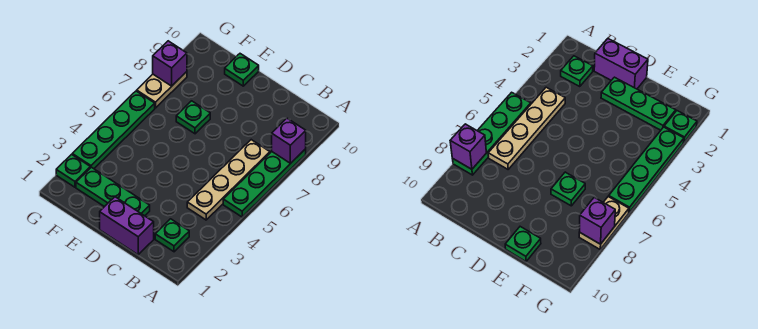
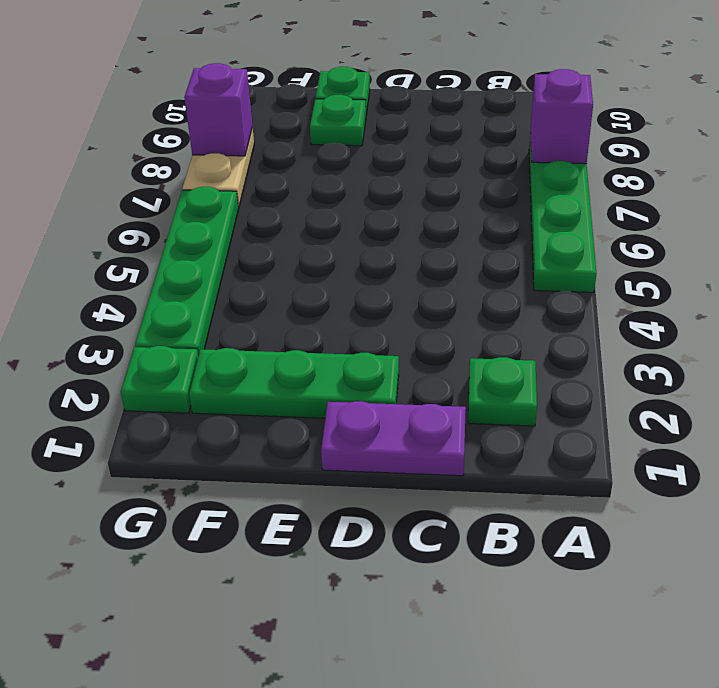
tan 1x4 plate [187,140,270,220] -> none
purple 1x2 brick [100,197,154,255] -> purple 1x2 plate [321,401,466,476]
green 1x1 plate [176,101,210,134] -> green 1x1 plate moved to [310,95,366,146]

